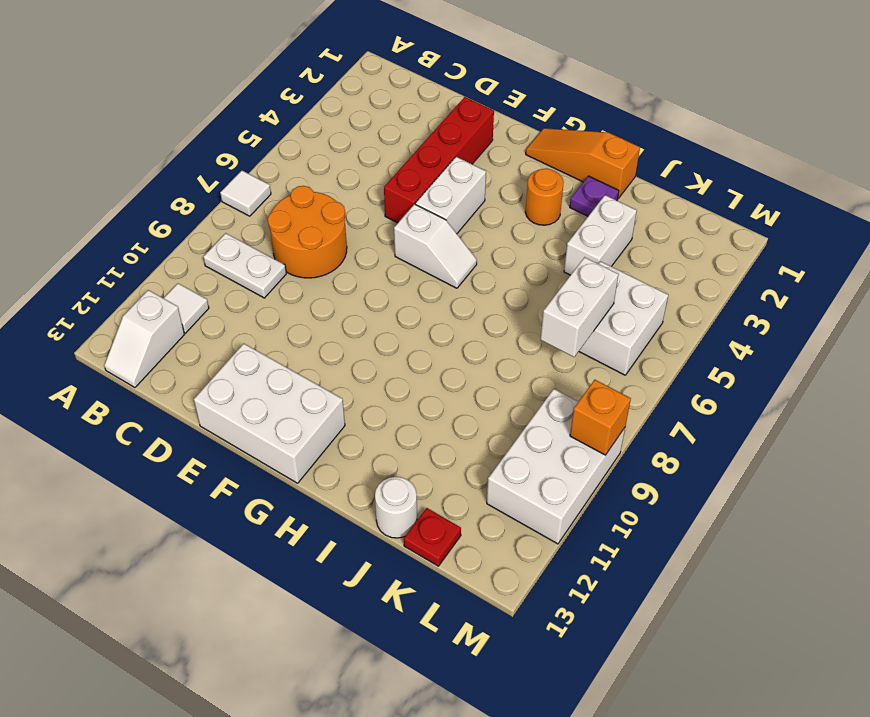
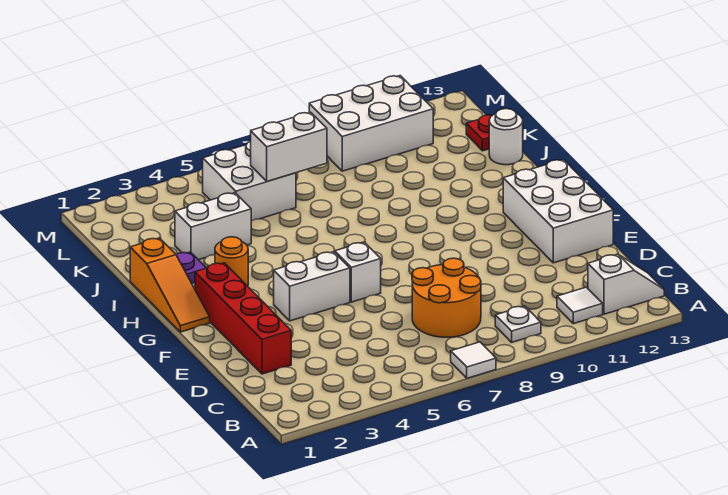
white 1x2 plate [203,233,286,298] -> white 1x1 plate [495,306,541,342]
red 1x4 brick [384,97,494,223] -> red 1x4 brick turned to [195,263,291,374]
orange 1x1 brick [570,380,631,455] -> none

